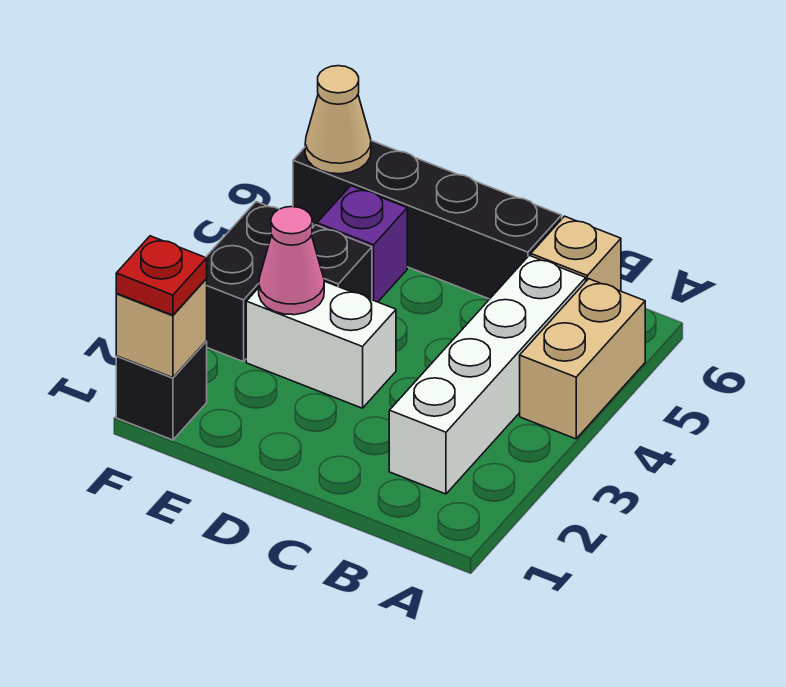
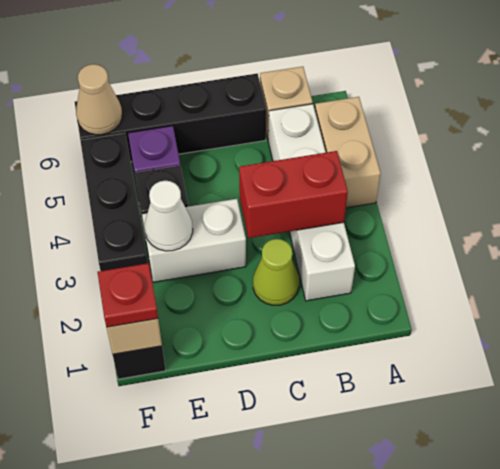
none -> red 1x2 brick [239,151,348,238]
none -> lime 1x1 cone [253,239,299,305]
pink 1x1 cone [259,207,324,315] -> white 1x1 cone [145,181,193,251]
black 1x2 brick [206,202,313,362] -> black 1x3 brick [80,133,148,271]

